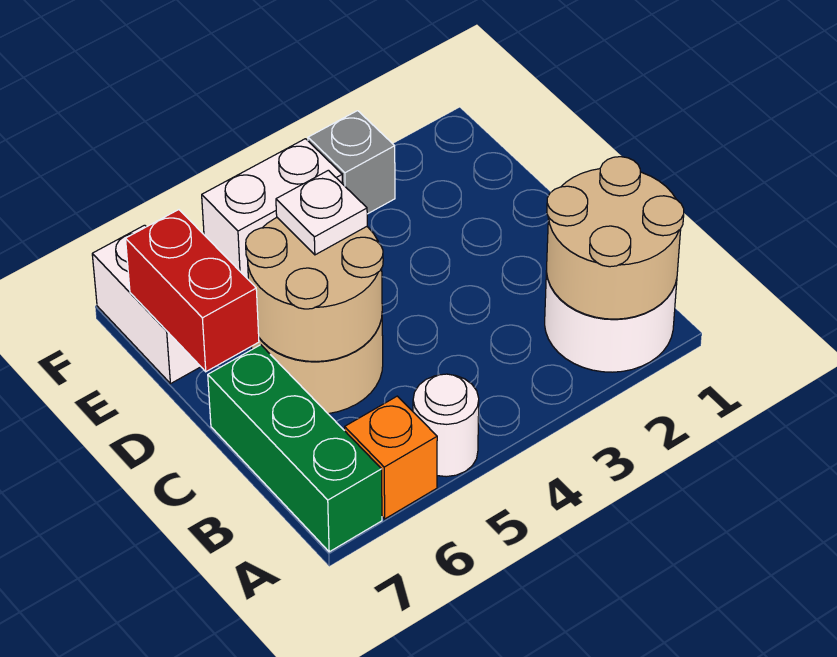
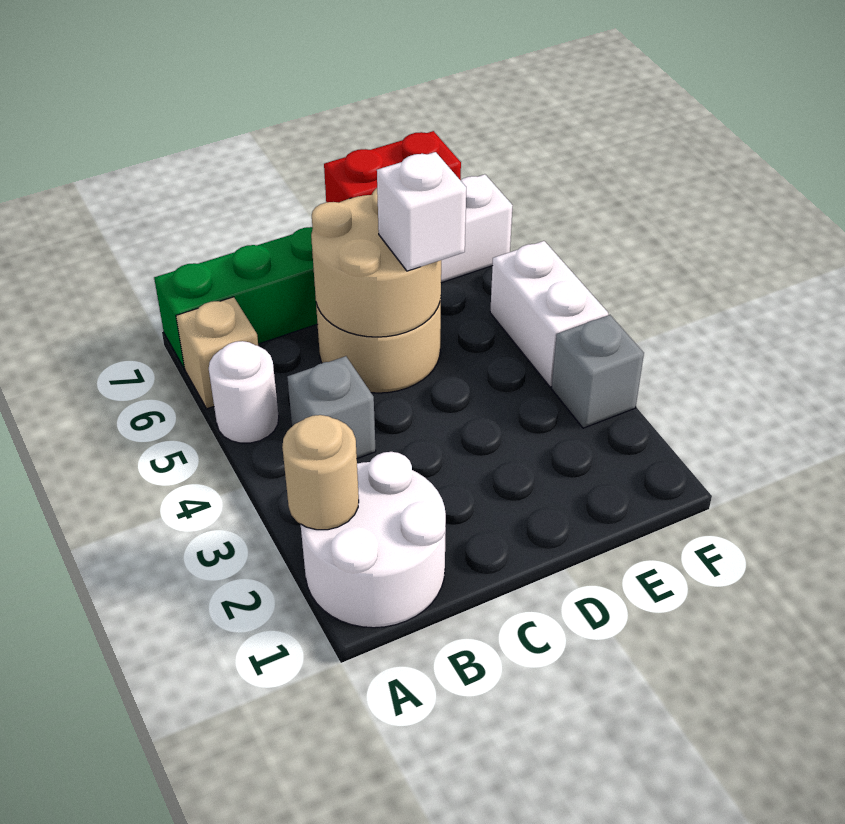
tan 2x2 round brick [546,157,684,319] -> tan 1x1 round brick [282,415,359,530]
orange 1x1 brick [345,396,437,519] -> tan 1x1 brick [176,297,258,409]
none -> grey 1x1 brick [287,356,376,459]
white 1x1 plate [276,170,367,255] -> white 1x1 brick [377,152,466,271]

